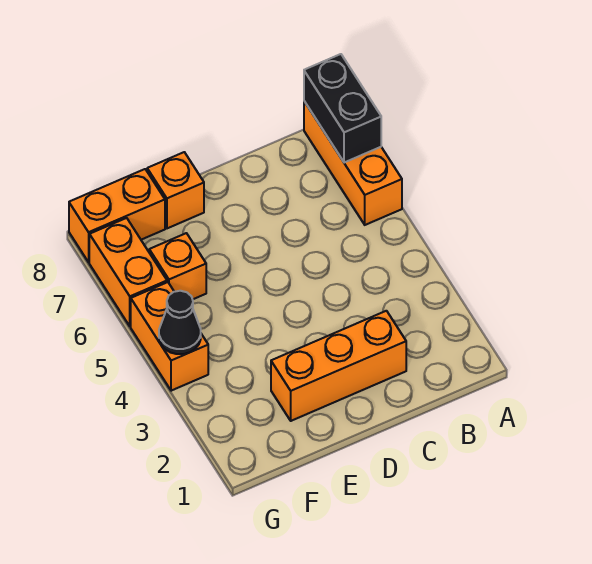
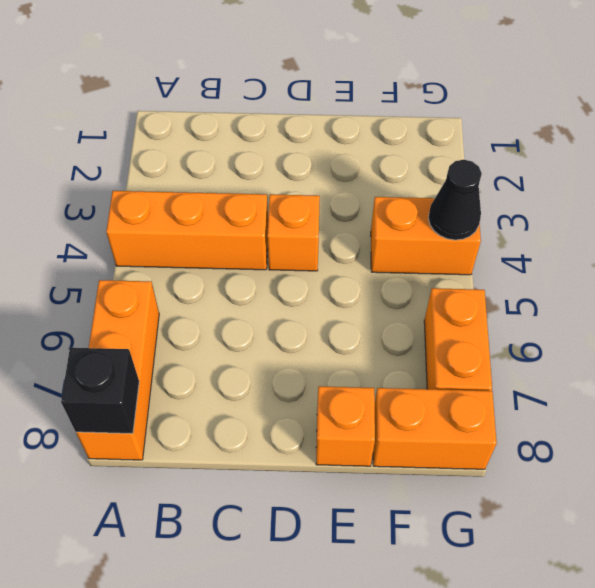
black 1x2 brick [304,54,381,163] -> black 1x1 brick [61,348,139,434]
orange 1x3 brick [271,311,406,421] -> orange 1x3 brick moved to [106,191,268,270]
orange 1x1 brick [149,233,206,299] -> orange 1x1 brick moved to [267,194,320,271]
orange 1x2 brick [131,282,208,391] -> orange 1x2 brick turned to [371,197,481,275]

